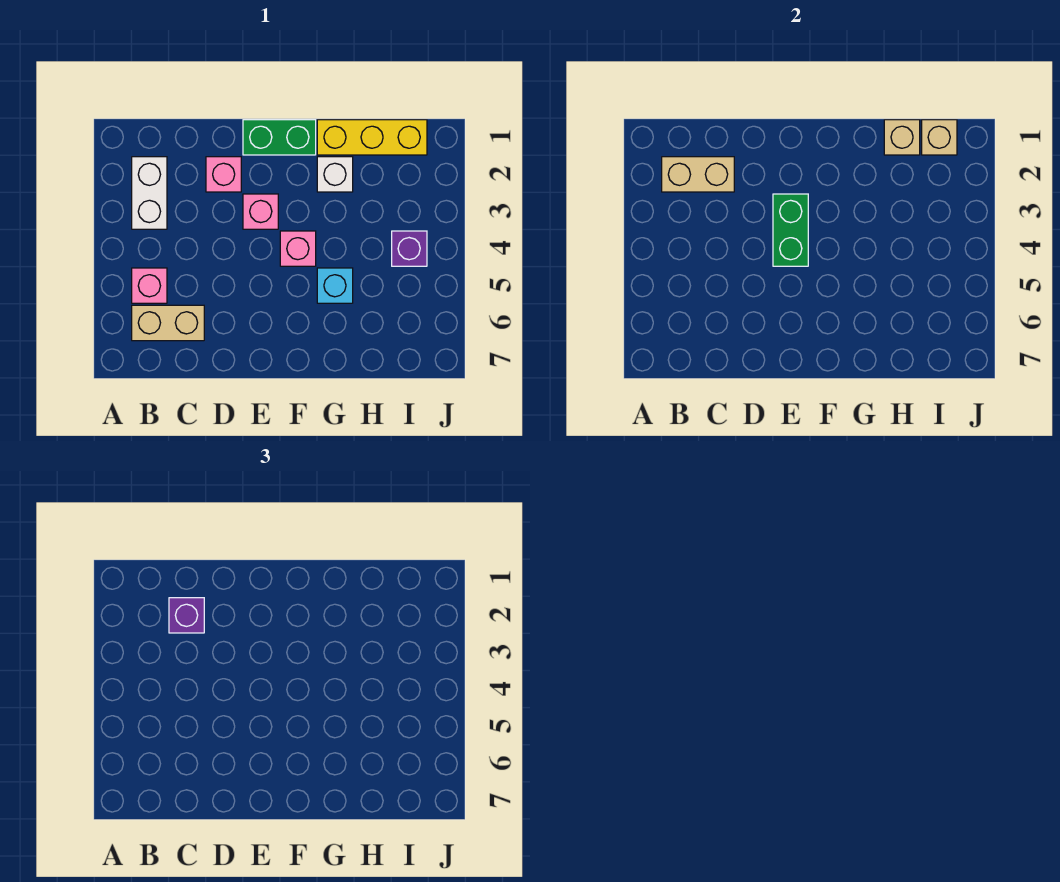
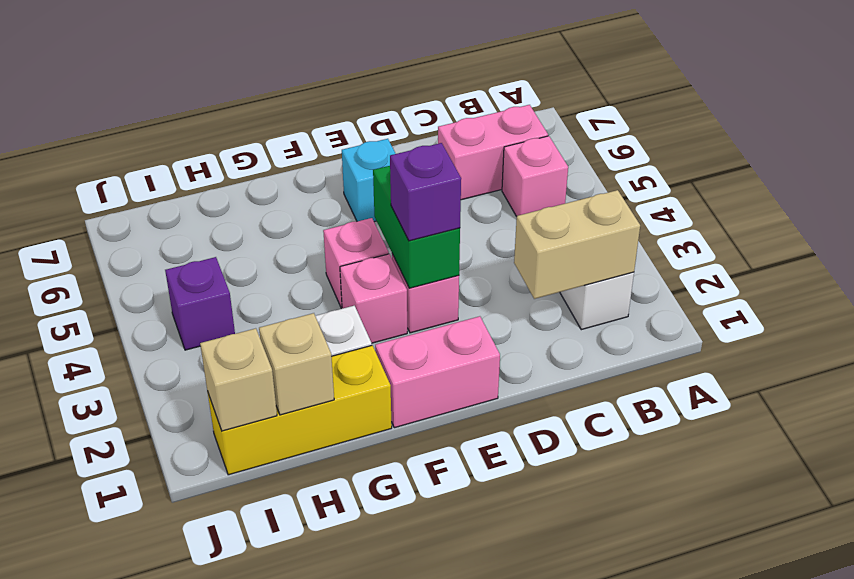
tan 1x2 brick [132,305,204,341] -> pink 1x2 brick [438,105,548,200]
purple 1x1 brick [169,598,204,633] -> purple 1x1 brick moved to [390,143,461,241]
pink 1x1 brick [206,157,241,192] -> pink 1x1 brick moved to [340,254,407,343]
green 1x2 brick [243,120,316,155] -> pink 1x2 brick [375,316,500,428]
cyan 1x1 brick [317,268,353,303] -> cyan 1x1 brick moved to [342,139,396,222]

